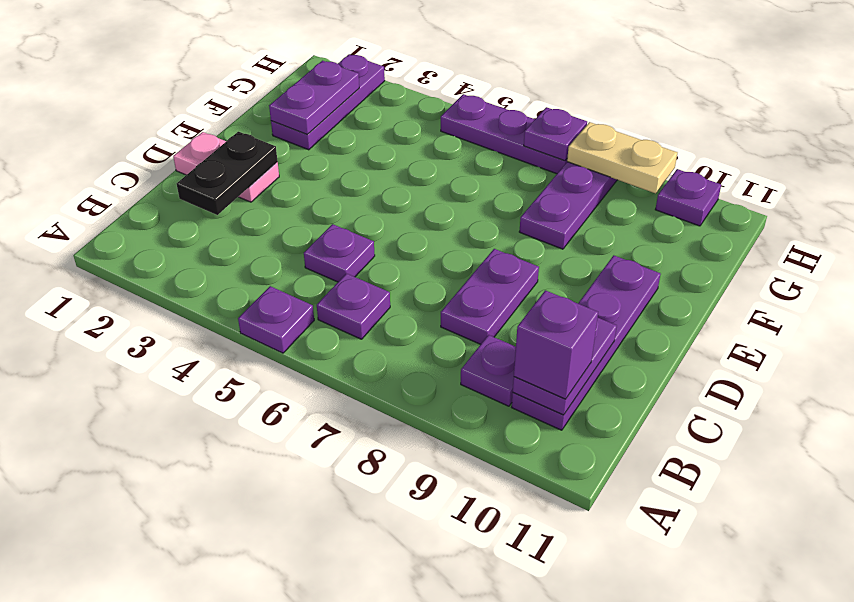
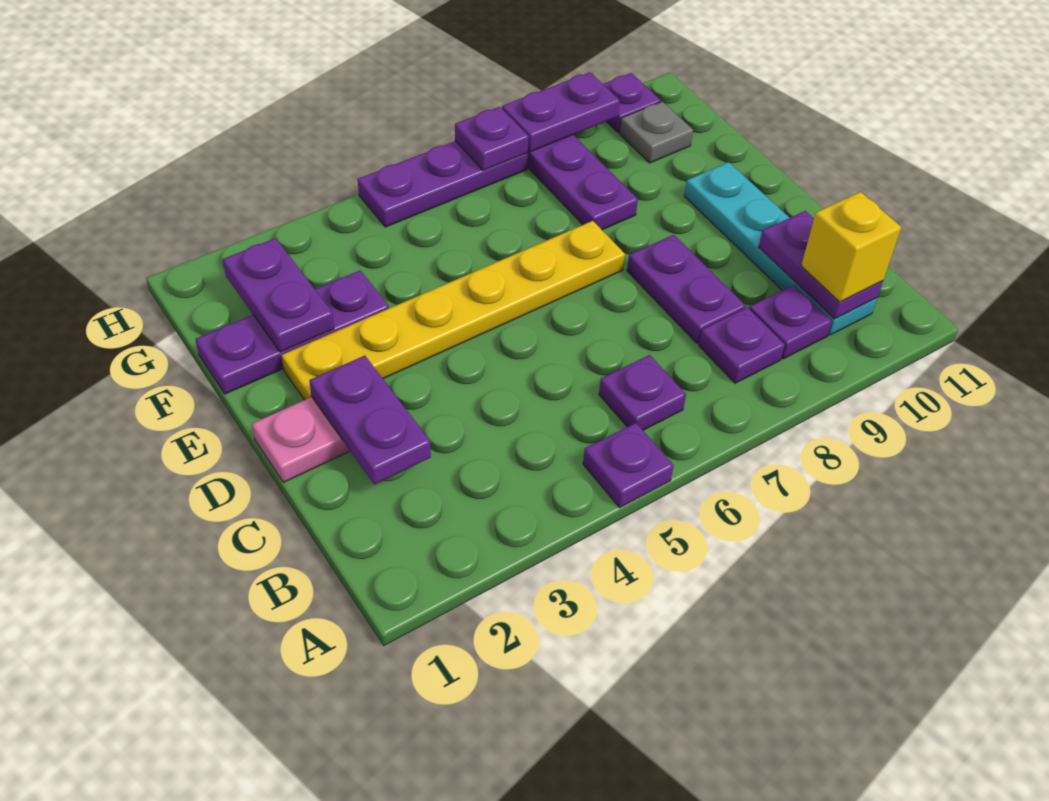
purple 1x4 plate [512,255,661,430] -> cyan 1x4 plate [684,162,877,335]
purple 1x1 brick [514,290,598,399] -> yellow 1x1 brick [801,192,901,302]
black 1x2 plate [177,132,278,215] -> purple 1x2 plate [309,356,431,485]
purple 1x1 plate [304,224,375,282] -> purple 1x1 plate moved to [699,308,785,383]
none -> yellow 1x6 plate [282,221,625,400]
purple 1x3 plate [271,54,385,150] -> purple 1x3 plate turned to [195,270,389,394]
none -> grey 1x1 plate [620,102,693,163]
tan 1x2 plate [567,122,677,193] -> purple 1x2 plate [502,72,620,152]

